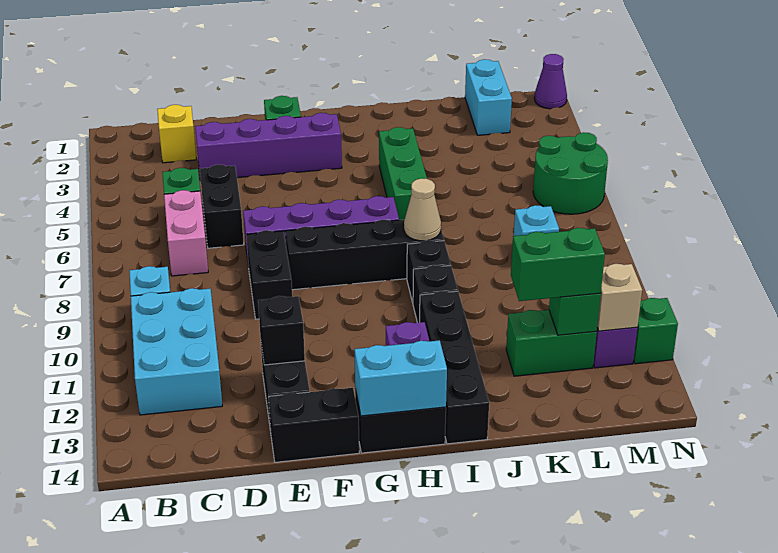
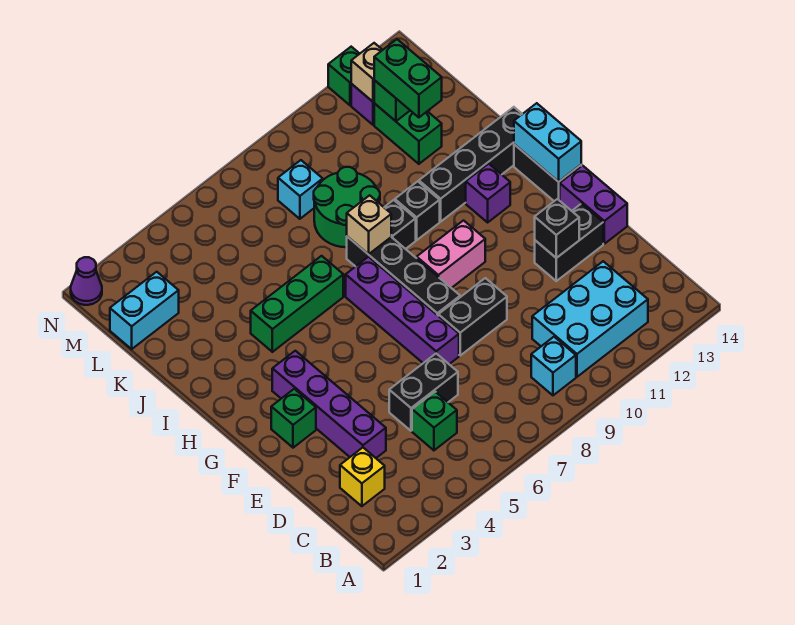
pink 1x2 brick [164,190,208,276] -> pink 1x2 brick moved to [417,221,485,288]
black 1x2 brick [268,388,359,462] -> purple 1x2 brick [560,166,627,244]
tan 1x1 cone [404,178,441,241] -> tan 1x1 brick [347,195,391,254]
green 2x2 round brick [533,132,608,214] -> green 2x2 round brick moved to [314,167,380,247]

